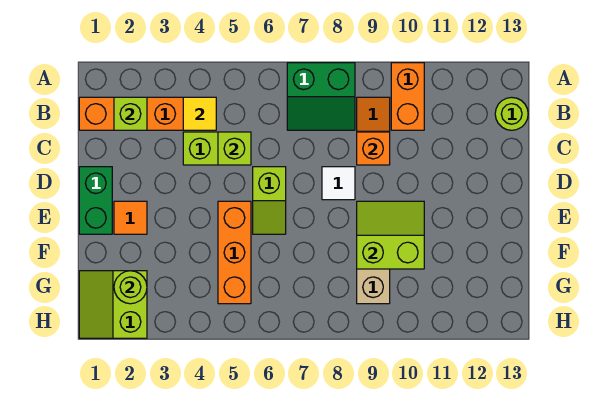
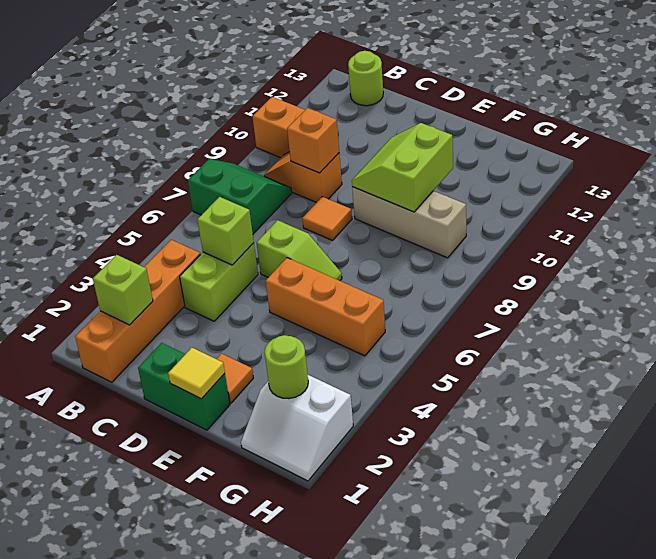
green 2x2 slope [287,63,355,130] -> green 2x2 slope turned to [188,159,292,234]
yellow 1x1 tile [183,97,216,130] -> yellow 1x1 tile moved to [168,348,225,399]
white 1x1 tile [322,167,355,200] -> orange 1x1 tile [302,197,352,240]
lime 2x2 slope [79,271,147,338] -> white 2x2 slope [241,375,353,481]

